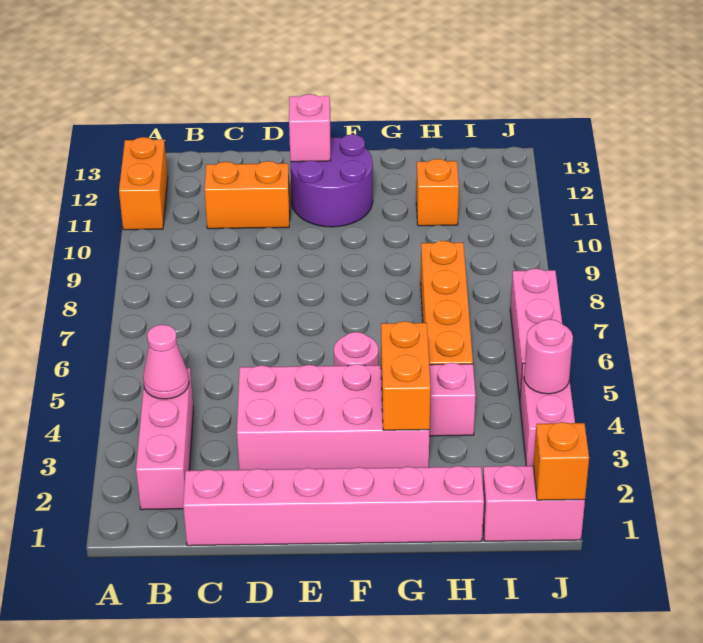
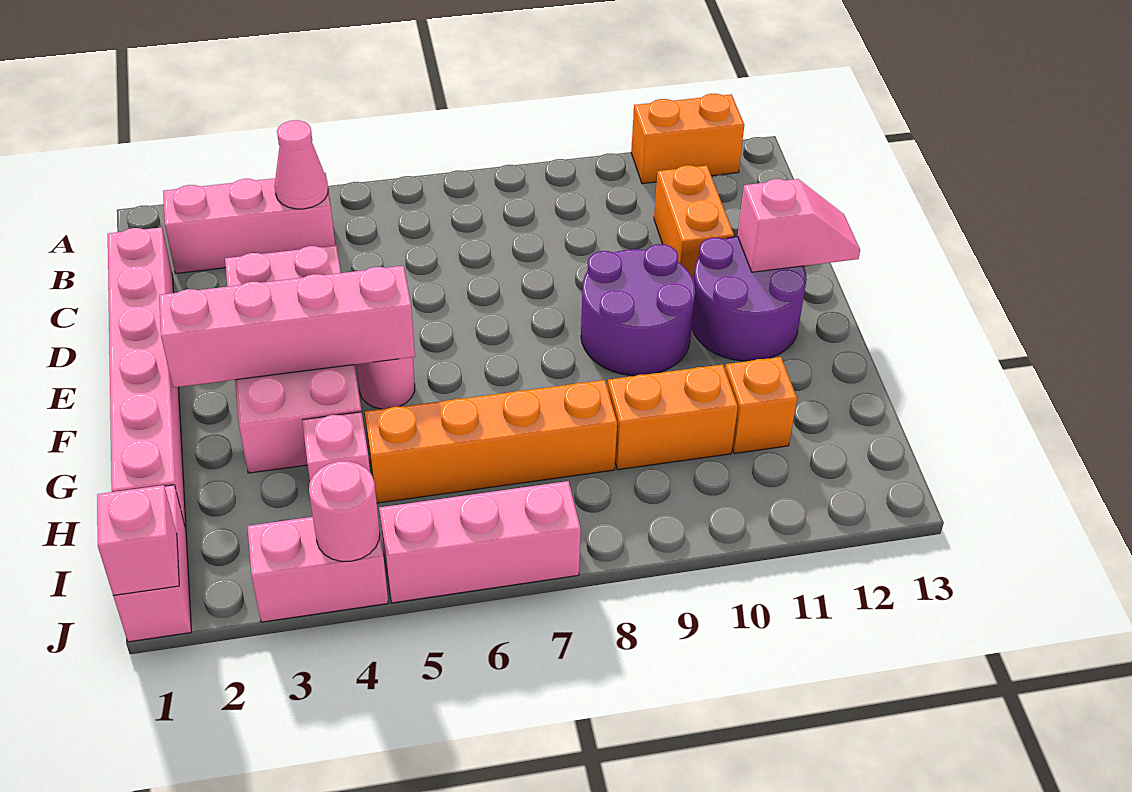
none -> purple 2x2 round brick [581,244,695,376]
none -> pink 1x4 brick [159,266,415,388]
orange 1x2 brick [381,321,431,430] -> orange 1x2 brick moved to [607,364,738,470]
orange 1x1 brick [533,422,589,500] -> pink 1x1 brick [97,485,179,595]

